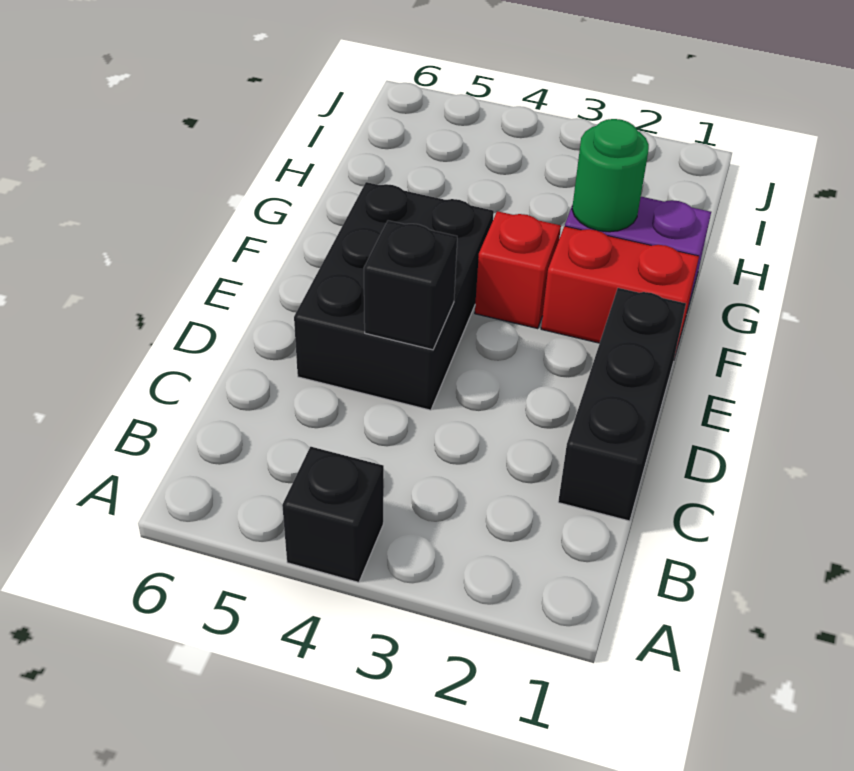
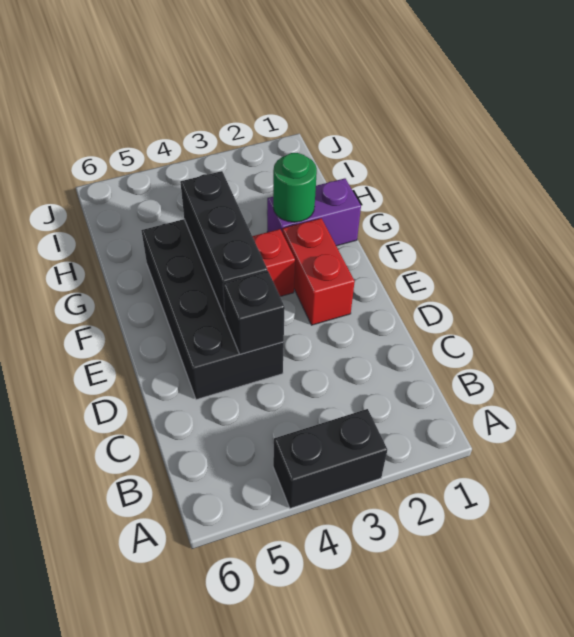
black 1x1 brick [282,447,384,582] -> black 1x2 brick [273,409,387,508]
black 1x3 brick [558,288,686,521] -> black 1x3 brick moved to [180,171,267,317]
black 2x3 brick [294,182,494,410] -> black 2x4 brick [141,219,284,400]
red 1x2 brick [541,226,699,355] -> red 1x2 brick turned to [282,218,355,325]

